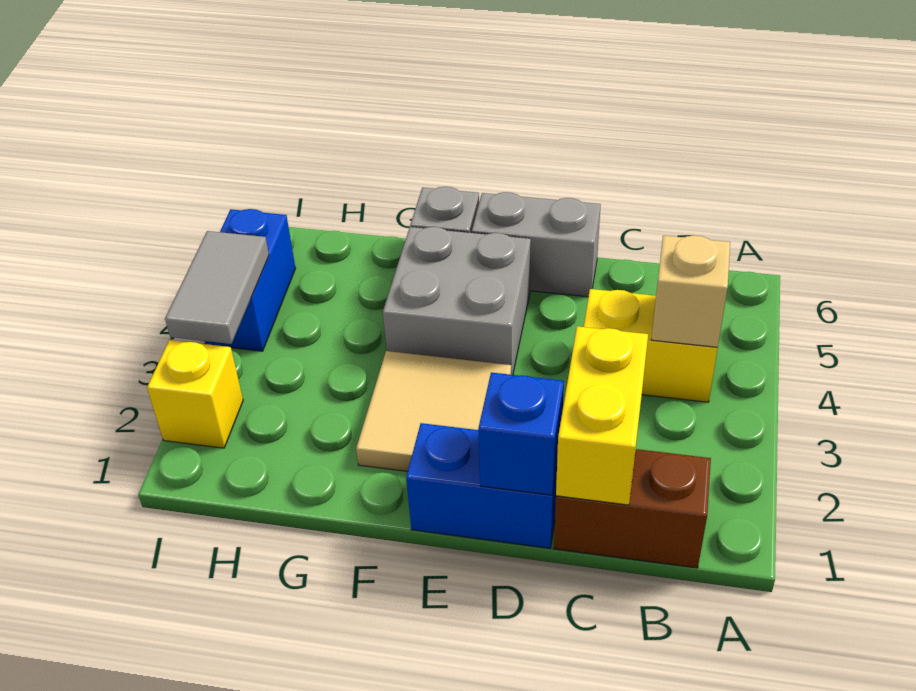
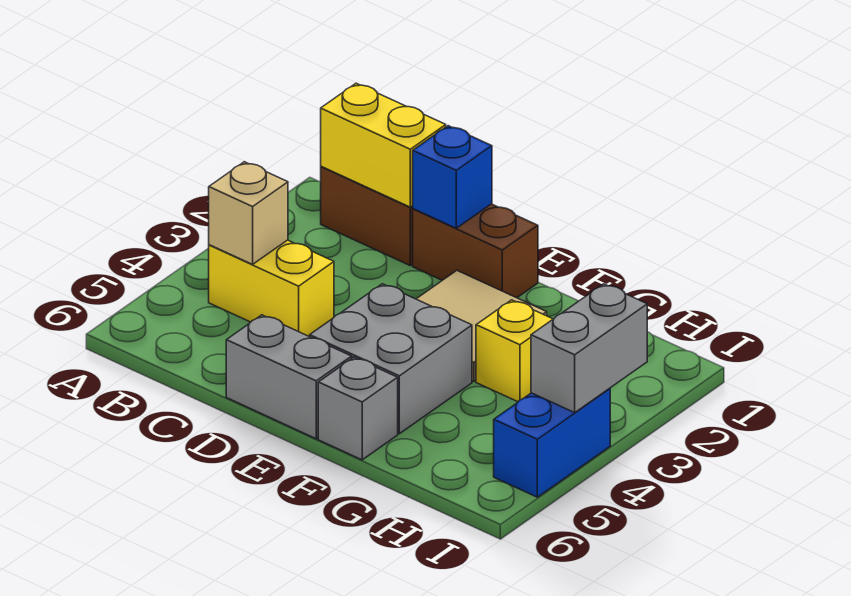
yellow 1x2 brick [556,326,648,505] -> yellow 1x2 brick turned to [321,83,446,207]
blue 1x2 brick [406,423,557,548] -> brown 1x2 brick [413,204,538,298]
yellow 1x1 brick [147,340,243,448] -> yellow 1x1 brick moved to [476,300,553,402]
grey 1x2 tile [165,231,269,344] -> grey 1x2 brick [531,284,647,413]

